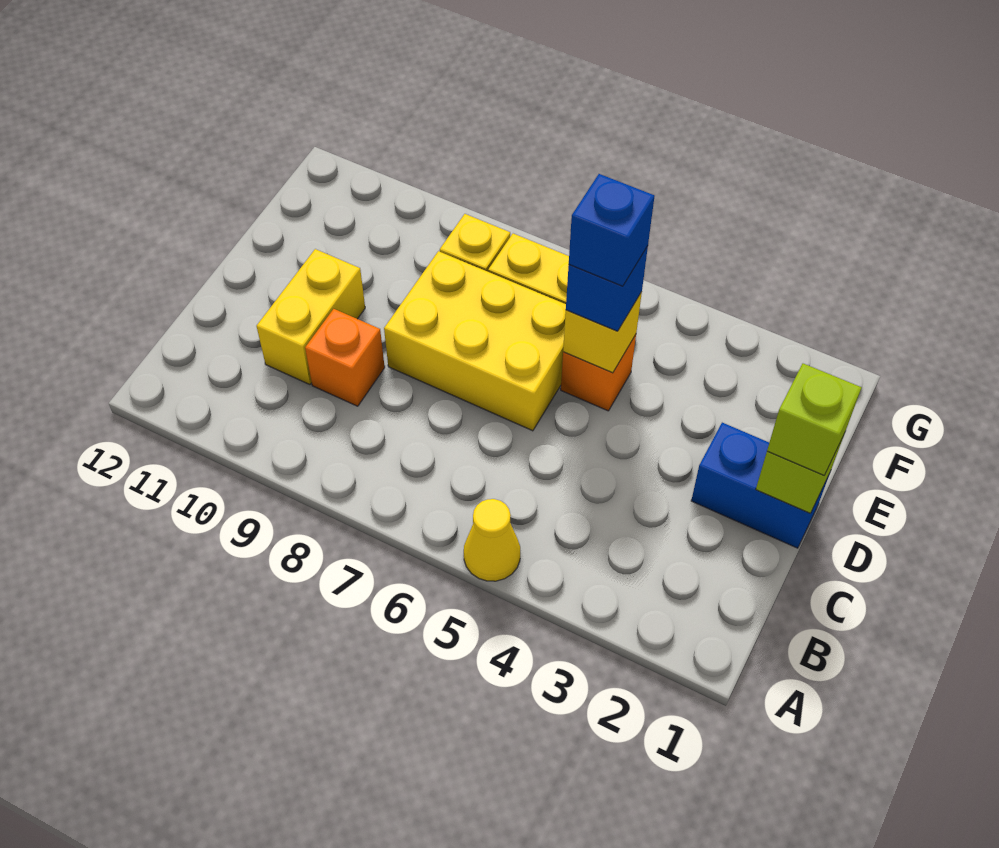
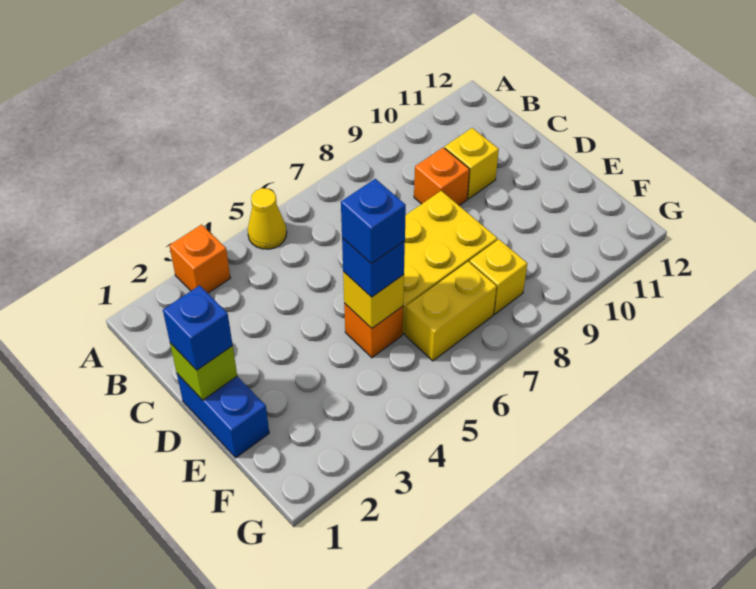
none -> orange 1x1 brick [169,225,230,293]
yellow 1x2 brick [257,249,365,385] -> yellow 1x1 brick [445,128,499,199]
blue 1x2 brick [691,423,830,548] -> blue 1x2 brick turned to [177,374,269,458]
lime 1x1 brick [767,364,862,475] -> blue 1x1 brick [163,285,233,370]

